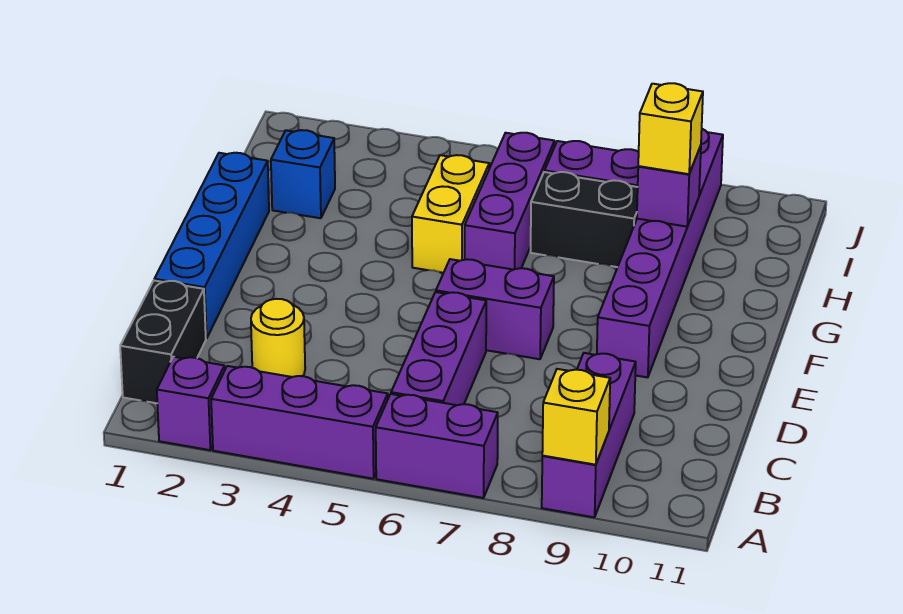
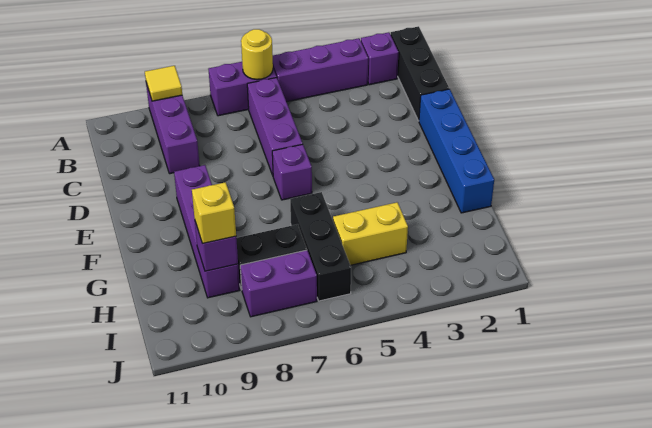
yellow 1x1 brick [542,369,610,465] -> yellow 1x1 tile [145,66,182,101]
black 1x2 brick [120,281,206,403] -> black 1x3 brick [391,26,449,121]
yellow 1x1 round brick [251,299,305,377] -> yellow 1x1 round brick moved to [241,29,273,80]
purple 1x2 brick [436,259,554,359] -> purple 1x1 brick [272,144,312,200]
purple 1x6 brick [597,129,723,377] -> purple 1x4 brick [174,165,240,298]
yellow 1x2 brick [412,155,489,273] -> yellow 1x2 brick turned to [333,202,408,265]
purple 1x3 brick [465,133,555,270] -> black 1x3 brick [290,192,351,301]
blue 1x1 brick [271,130,335,218] -> none

